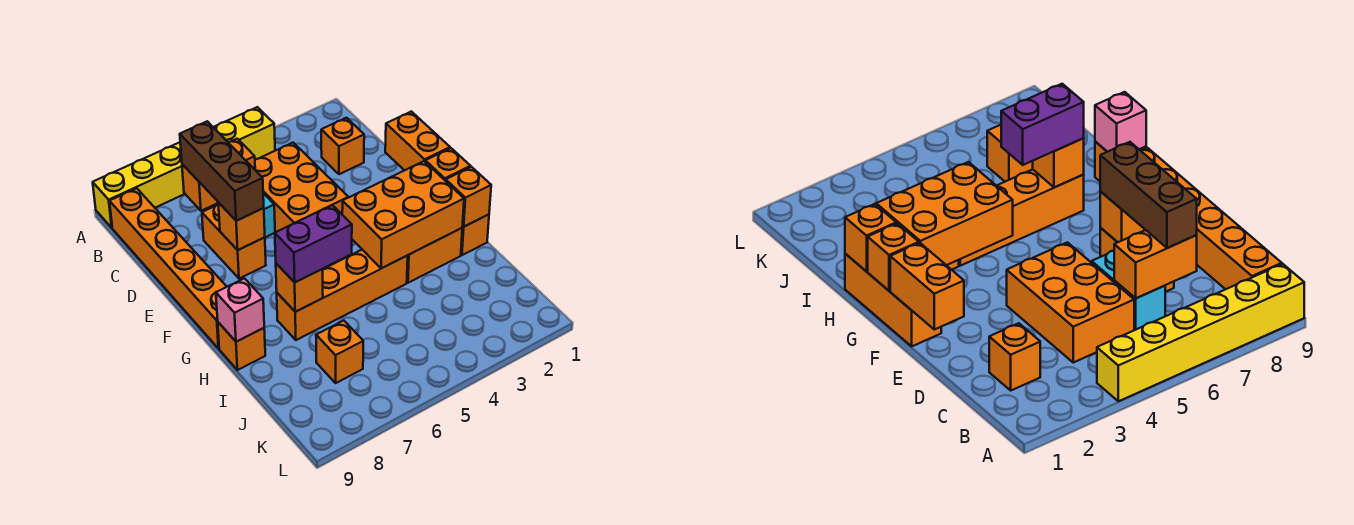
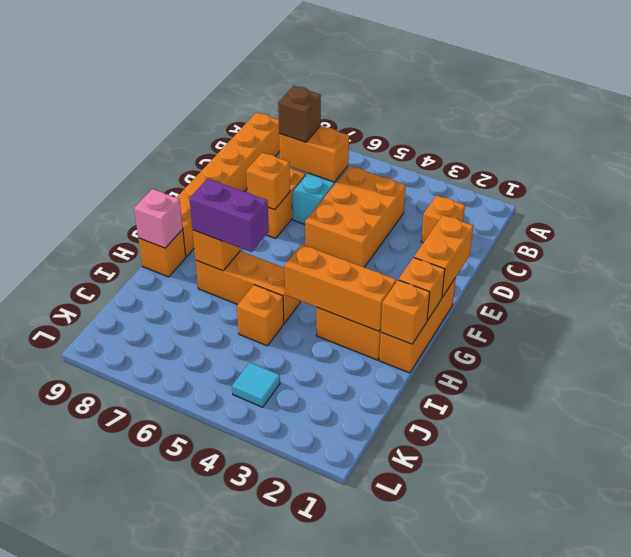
yellow 1x6 brick [93,107,275,228] -> none
brown 1x3 brick [180,121,264,221] -> brown 1x1 brick [278,86,321,142]
orange 2x3 brick [342,161,464,268] -> orange 1x3 brick [285,244,396,331]
orange 1x4 brick [277,250,408,340] -> orange 1x3 brick [196,251,300,323]
orange 1x1 brick [316,321,363,383] -> orange 1x1 brick moved to [237,285,284,346]
none -> cyan 1x1 tile [232,363,280,407]

